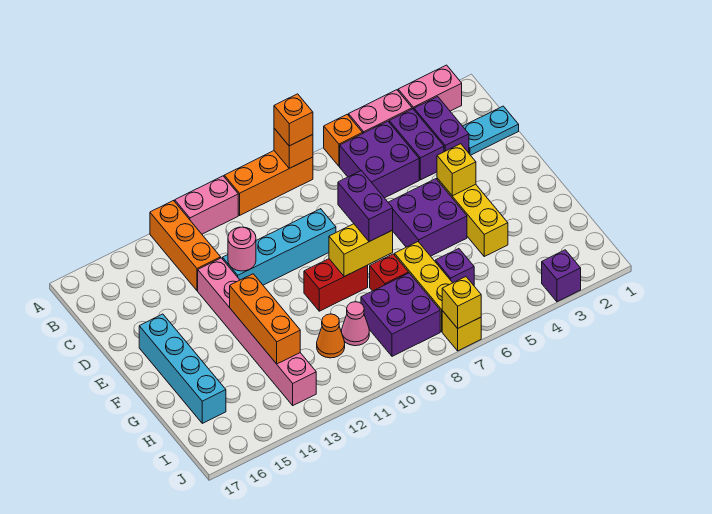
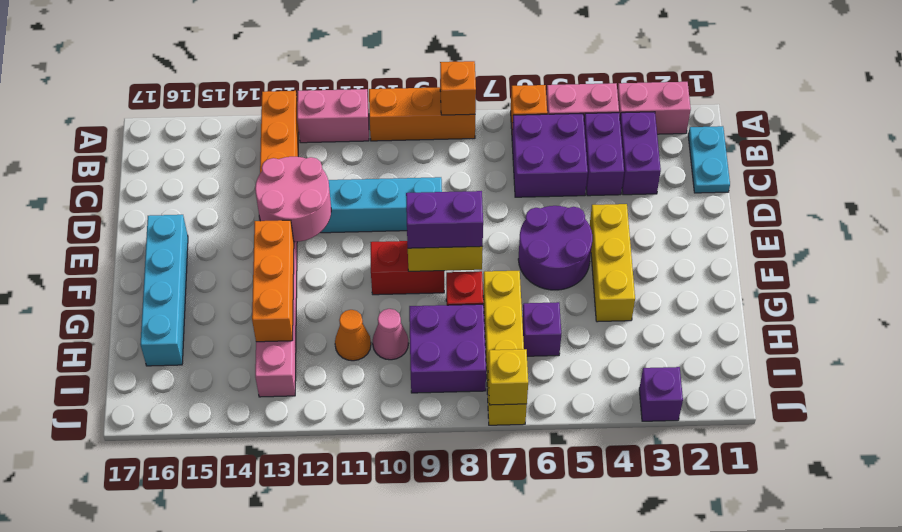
orange 1x1 brick [274,94,313,146] -> none
cyan 1x2 plate [463,106,519,155] -> cyan 1x2 plate turned to [688,126,730,193]
pink 1x1 round brick [228,227,256,271] -> pink 2x2 round brick [255,157,331,242]
yellow 1x1 brick [437,144,476,196] -> none
purple 2x2 brick [388,179,467,256] -> purple 2x2 round brick [518,206,592,290]
purple 1x2 brick [338,171,393,242] -> purple 1x2 brick turned to [406,191,483,248]

